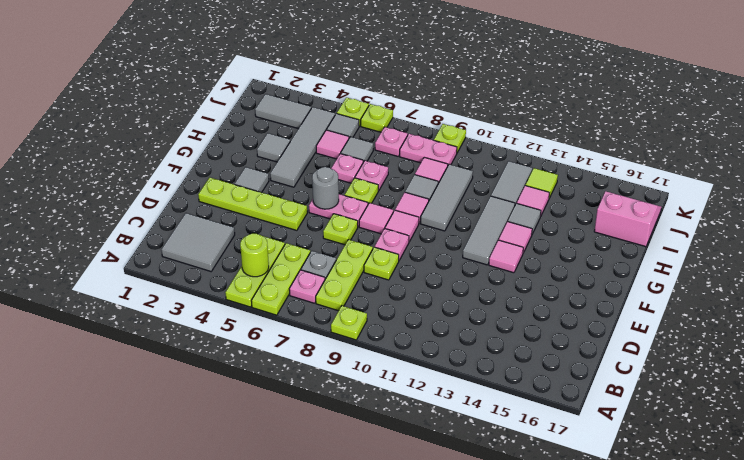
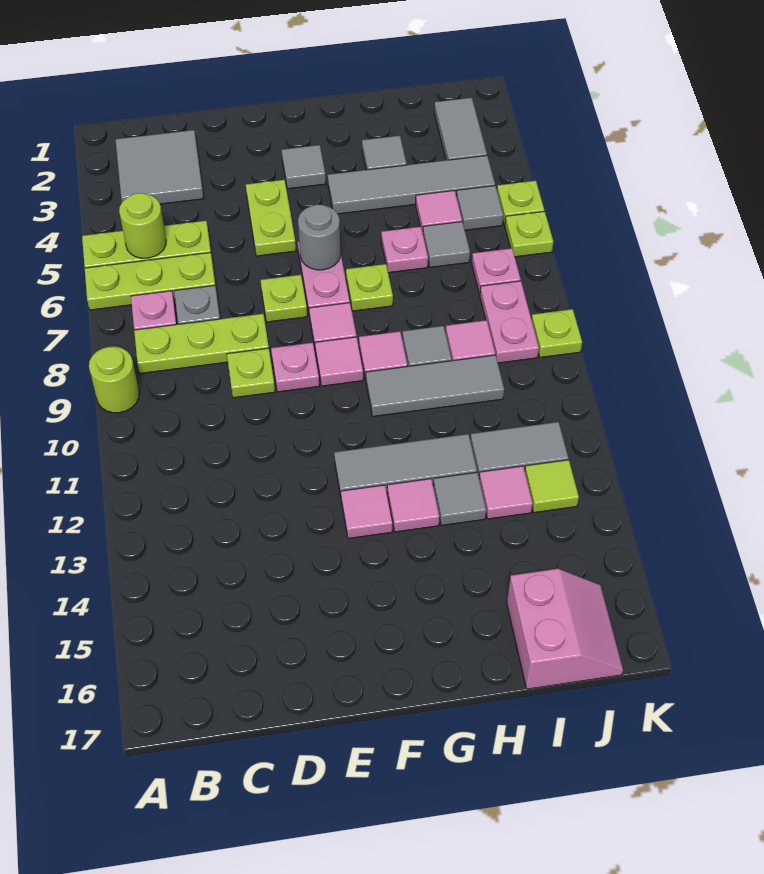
lime 1x1 plate [331,306,367,340] -> lime 1x1 round brick [89,347,139,413]
lime 1x4 plate [198,178,307,230] -> lime 1x2 plate [246,180,296,256]
pink 1x1 plate [355,161,388,191] -> none

